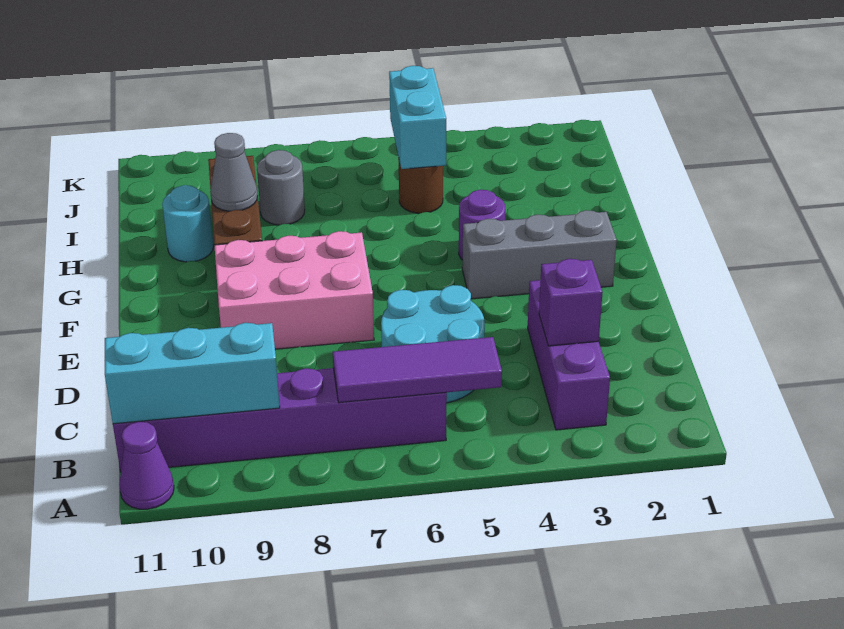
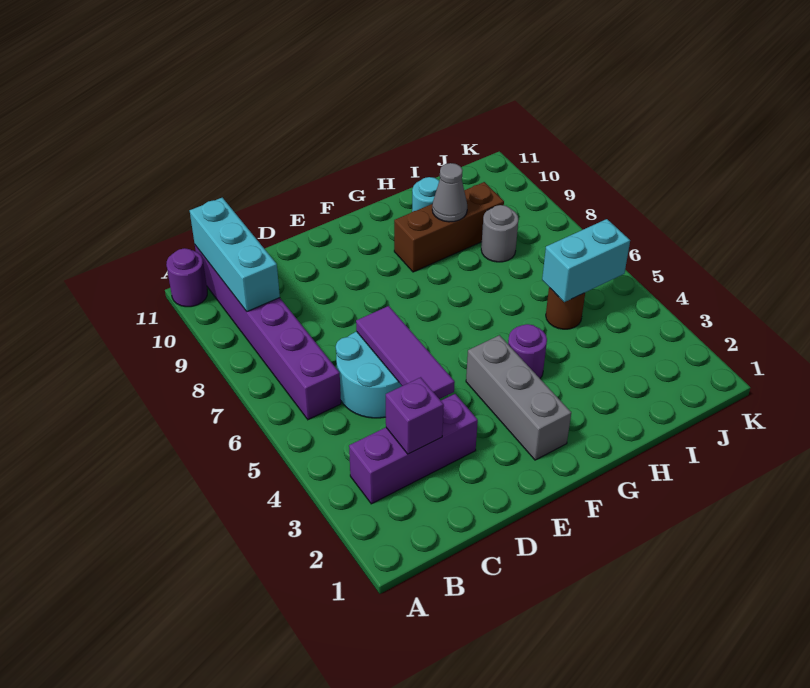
purple 1x1 cone [119,422,174,509] -> purple 1x1 round brick [166,248,207,307]
purple 1x3 tile [333,337,502,403] -> purple 1x3 tile moved to [356,306,455,399]
pink 2x3 brick [214,231,374,349] -> none

